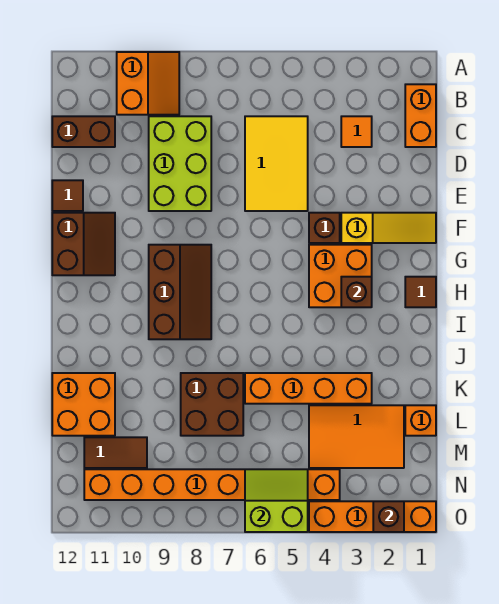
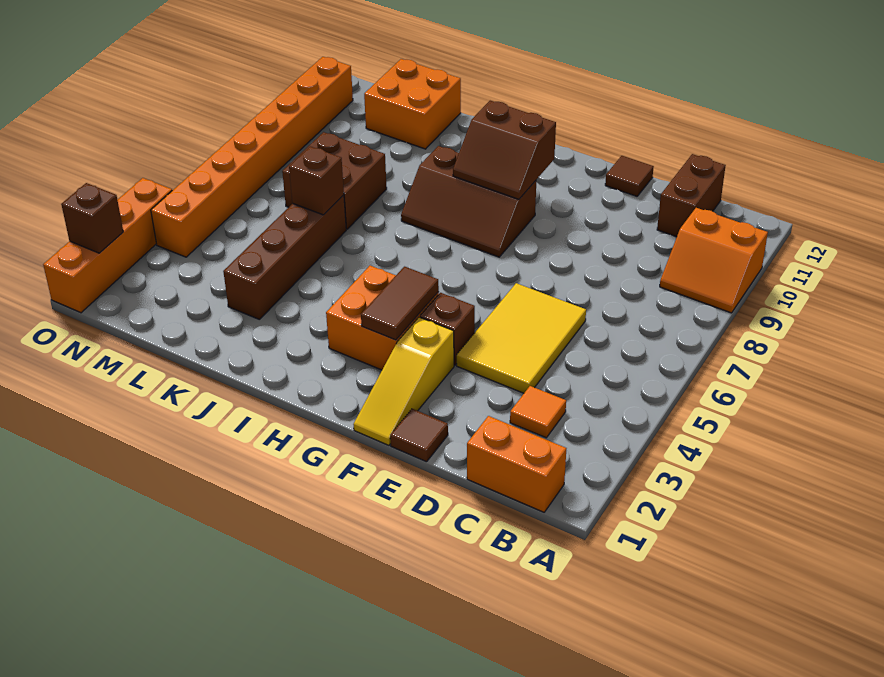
yellow 2x3 tile [245,116,308,211] -> yellow 2x3 tile turned to [457,283,586,393]
lime 2x3 brick [149,116,211,211] -> none
brown 2x2 slope [52,213,115,275] -> brown 2x2 slope moved to [453,101,556,199]
brown 1x1 tile [405,277,436,307] -> brown 1x1 tile moved to [390,409,448,462]
brown 1x1 brick [341,277,372,307] -> brown 1x1 brick moved to [289,146,344,215]
orange 1x4 brick [245,373,372,404] -> brown 1x4 brick [223,195,346,319]
orange 1x1 brick [405,405,436,436] -> none
orange 2x3 tile [309,405,404,468] -> none
brown 1x2 tile [84,437,147,468] -> brown 1x2 tile moved to [361,267,439,340]
lime 2x2 slope [245,469,308,532] -> none

